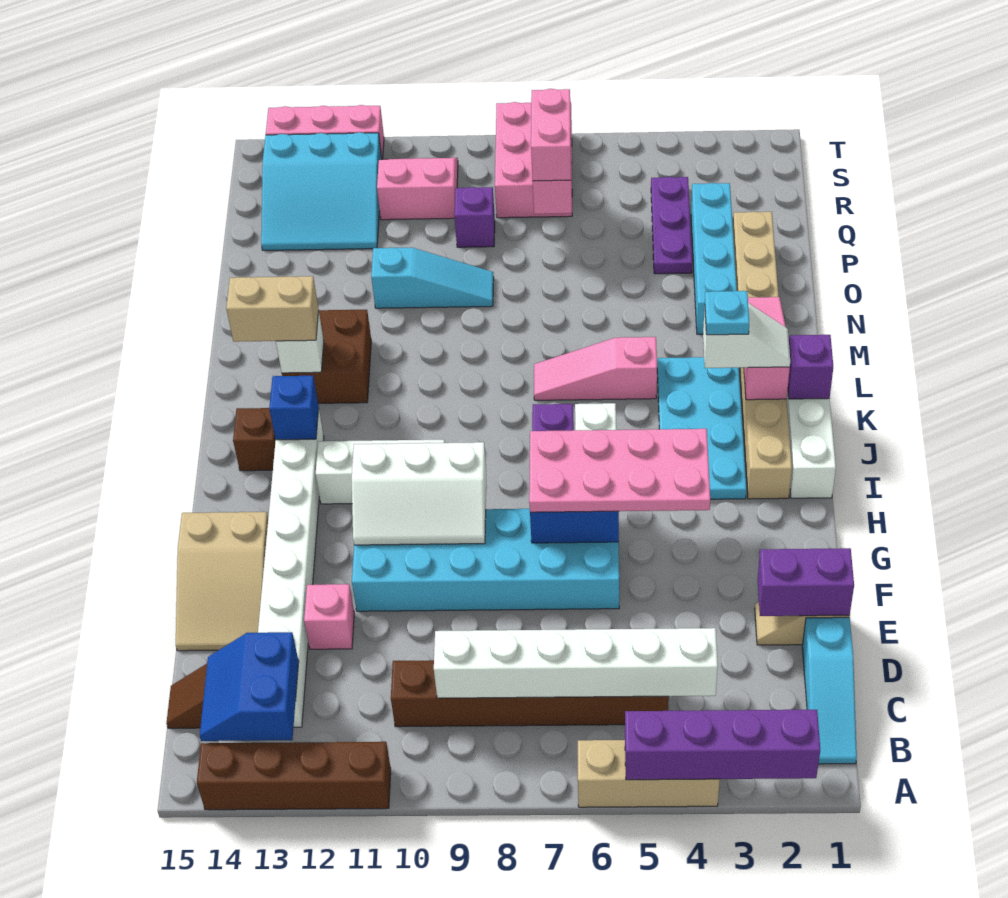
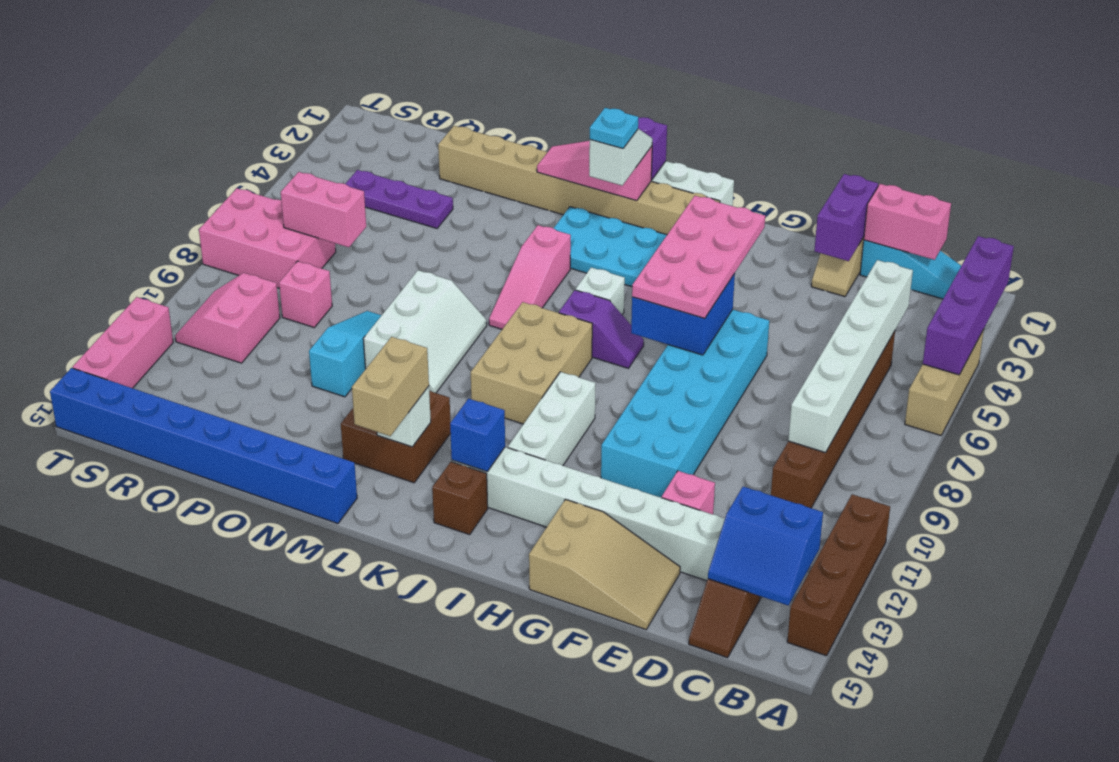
white 2x3 slope [352,442,486,545] -> white 2x3 slope moved to [363,270,487,393]
none -> tan 2x3 brick [471,302,592,424]
none -> blue 1x8 brick [50,368,357,524]
cyan 1x4 brick [691,183,737,334] -> none
pink 1x2 brick [531,89,571,181] -> pink 1x2 brick moved to [864,184,951,260]
purple 1x1 brick [454,187,495,247] -> pink 1x1 brick [279,261,332,327]
cyan 3x3 slope [261,132,382,250] -> none

